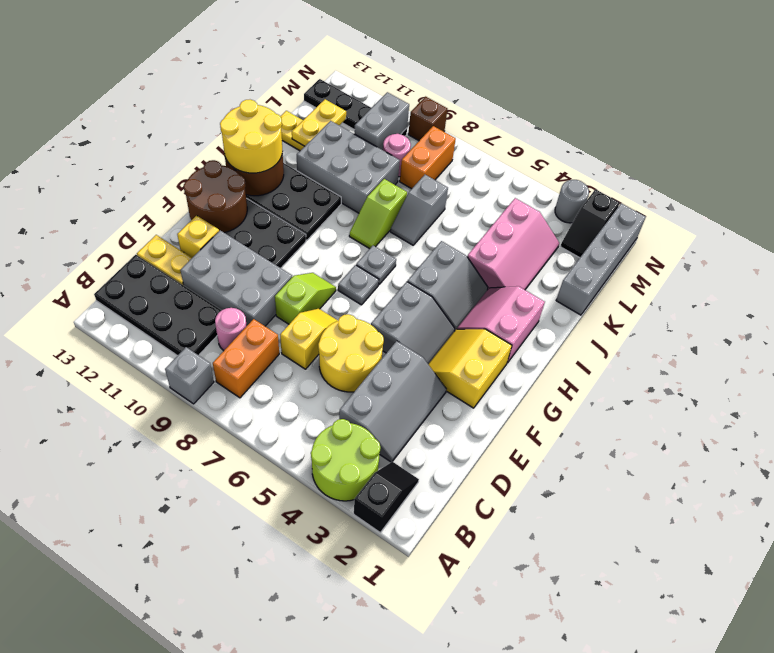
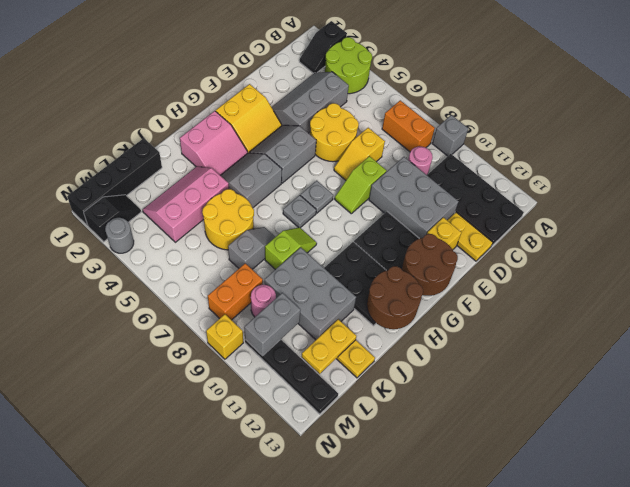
orange 1x2 brick [213,319,279,398] -> orange 1x2 brick turned to [382,100,435,152]
yellow 2x2 round brick [220,100,283,173] -> yellow 2x2 round brick moved to [202,189,254,250]
grey 1x4 brick [556,203,646,315] -> black 1x4 brick [67,138,162,226]
brown 1x1 brick [408,97,447,141] -> yellow 1x1 brick [206,314,243,359]

